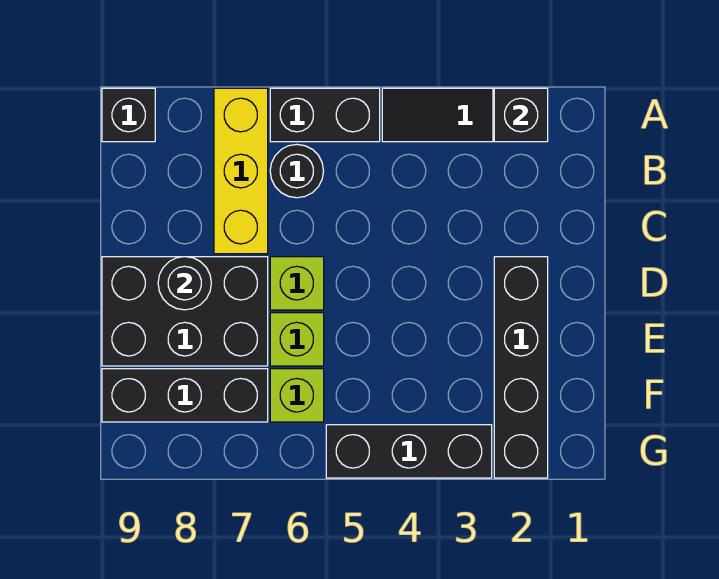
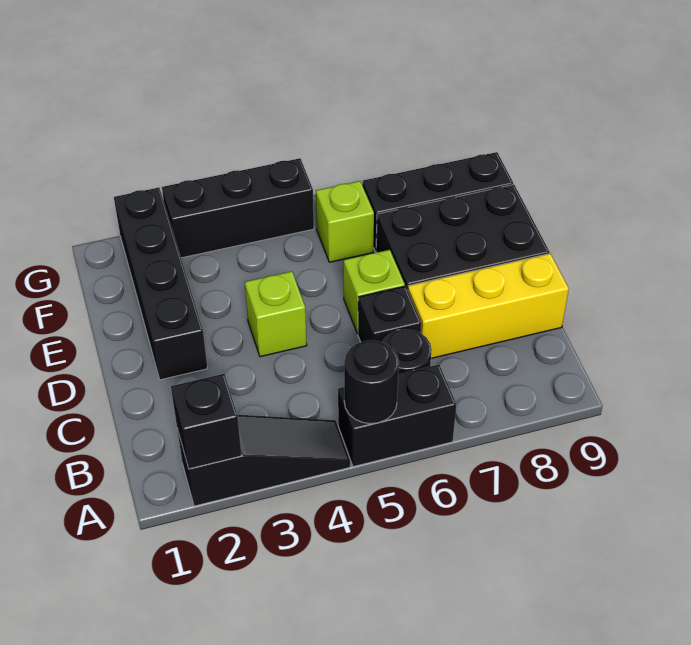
yellow 1x3 brick [214,88,268,254] -> yellow 1x3 brick turned to [408,254,569,358]
black 1x1 brick [102,88,155,142] -> black 1x1 brick moved to [358,286,421,342]
black 1x1 round brick [158,257,211,310] -> black 1x1 round brick moved to [344,340,399,424]
lime 1x1 brick [270,313,324,366] -> lime 1x1 brick moved to [245,271,307,357]

